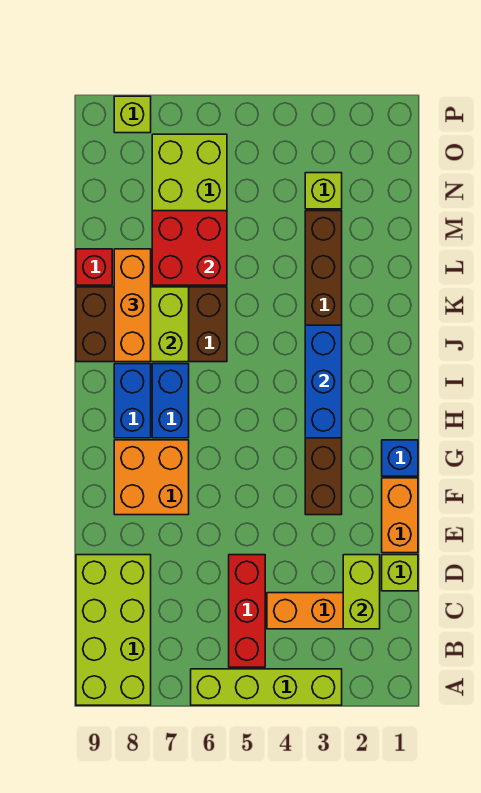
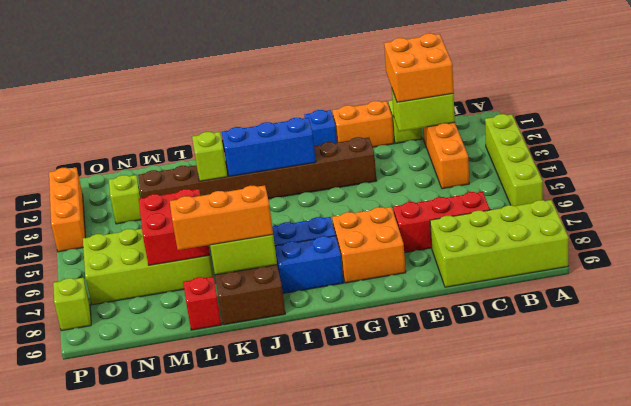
red 1x3 brick [229,555,265,667] -> red 1x3 brick moved to [393,192,490,253]
none -> orange 2x2 brick [384,33,454,102]
none -> lime 1x1 brick [192,132,227,181]
none -> orange 1x3 brick [49,168,86,252]

